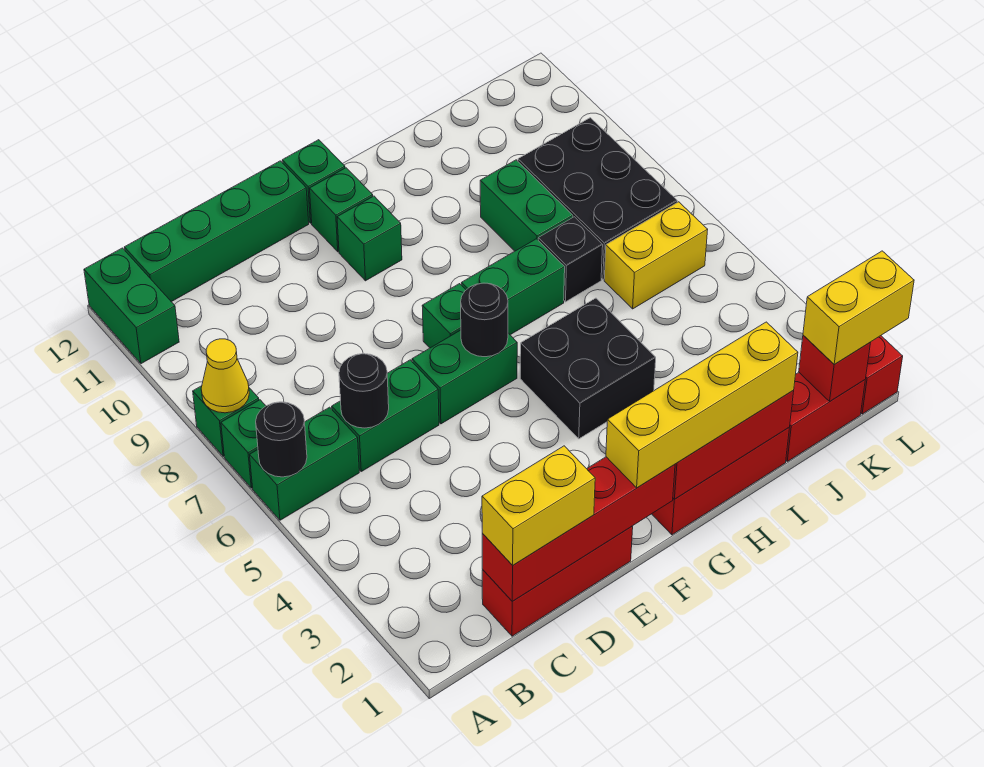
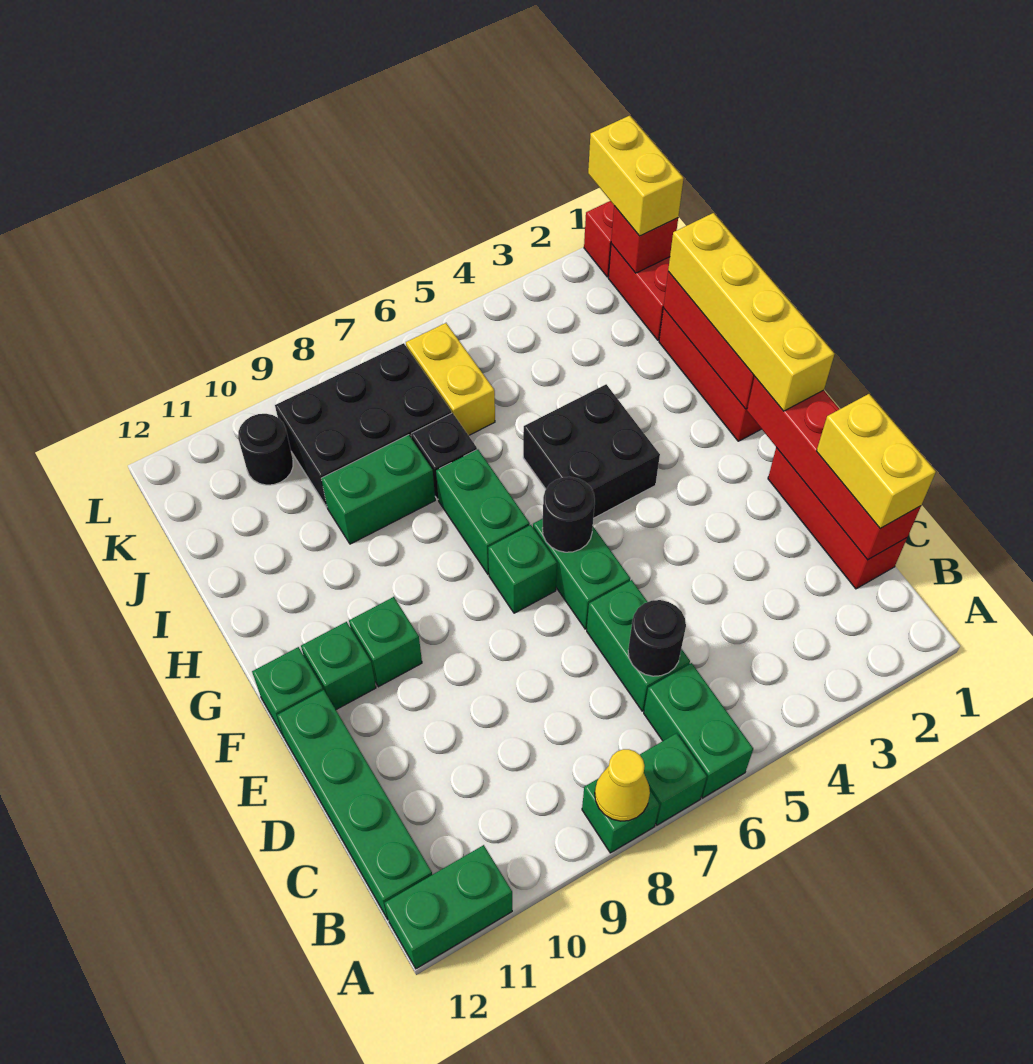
black 1x1 round brick [256,402,307,477] -> black 1x1 round brick moved to [238,414,293,485]

